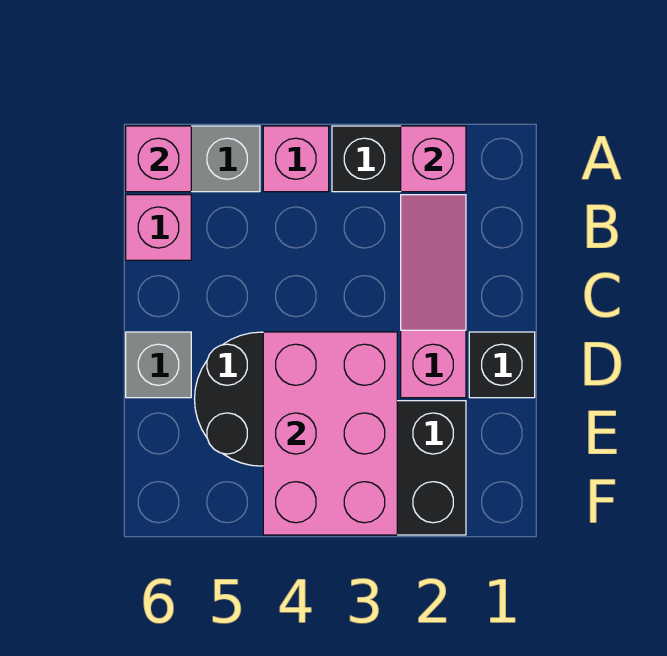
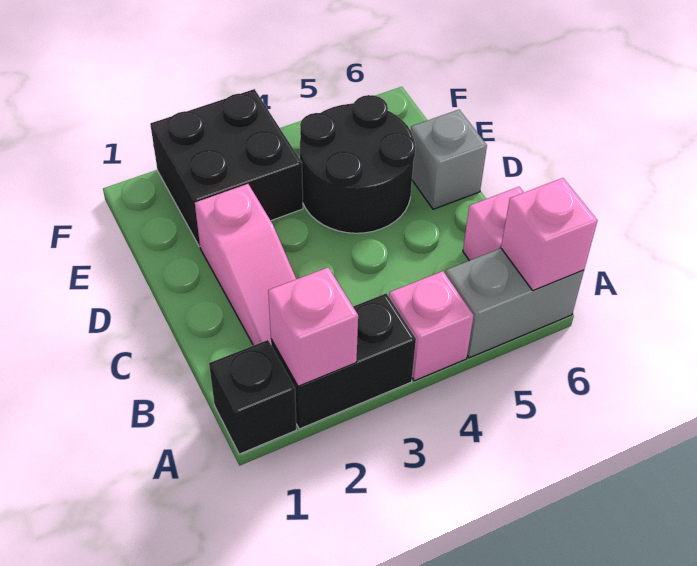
black 1x1 brick [469,332,535,398] -> black 1x1 brick moved to [209,340,296,454]
pink 2x3 brick [263,332,397,535] -> none

